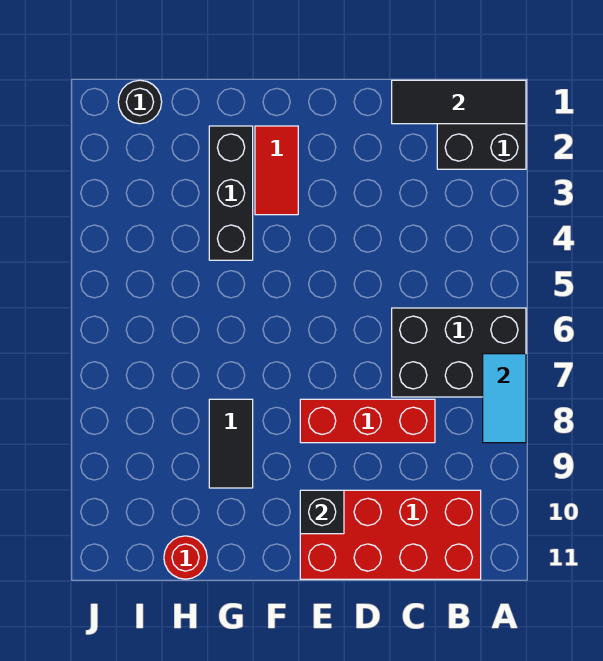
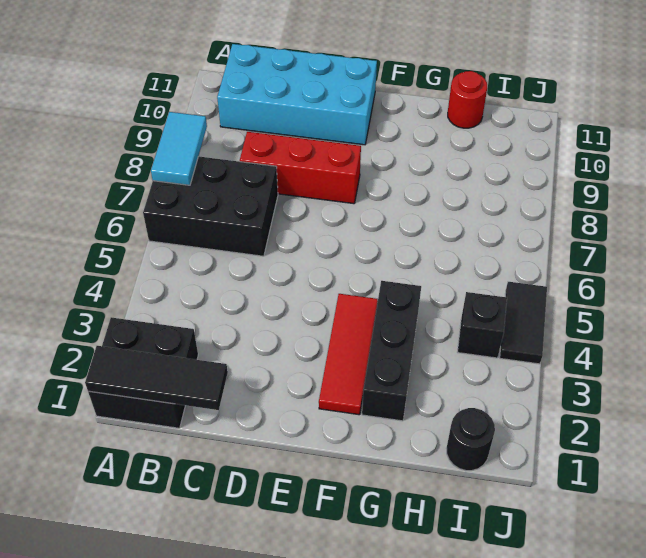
red 2x4 brick [300,490,481,579] -> cyan 2x4 brick [217,44,377,145]
black 1x1 brick [300,490,344,534] -> black 1x1 brick moved to [458,292,507,358]
red 1x2 tile [255,126,298,215] -> red 1x3 tile [319,294,378,415]
black 1x2 tile [209,399,253,488] -> black 1x2 tile moved to [500,282,547,364]

